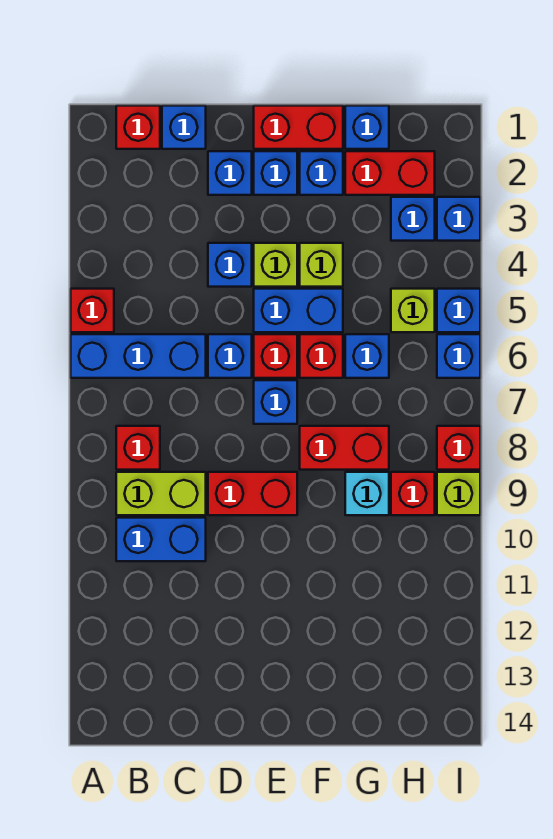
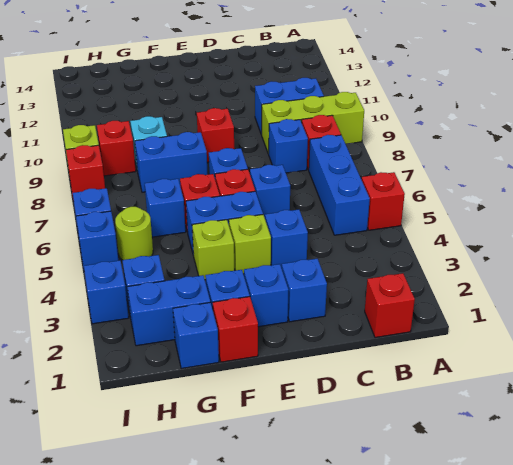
blue 1x3 brick [71,334,206,378] -> blue 1x3 brick turned to [309,135,370,235]
lime 1x2 brick [116,472,206,515] -> lime 1x3 brick [262,92,364,154]
blue 1x1 brick [162,106,206,149] -> blue 1x1 brick moved to [269,119,308,173]
red 1x2 brick [208,472,297,515] -> red 1x1 brick [197,108,234,162]
red 1x2 brick [254,106,343,149] -> red 1x1 brick [213,297,258,362]
red 1x2 brick [300,426,389,470] -> blue 1x2 brick [135,132,208,192]
red 1x2 brick [345,151,435,195] -> blue 1x2 brick [127,275,210,346]
lime 1x1 brick [391,289,435,332] -> lime 1x1 round brick [115,207,153,260]

